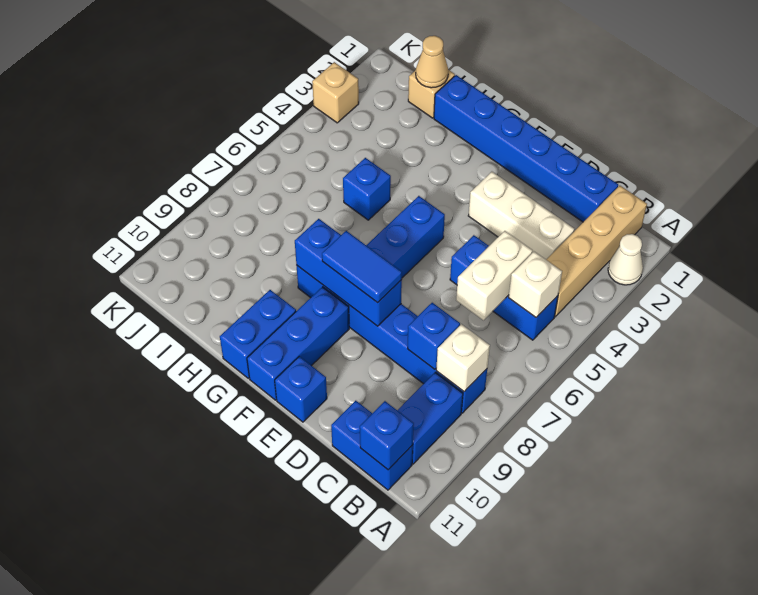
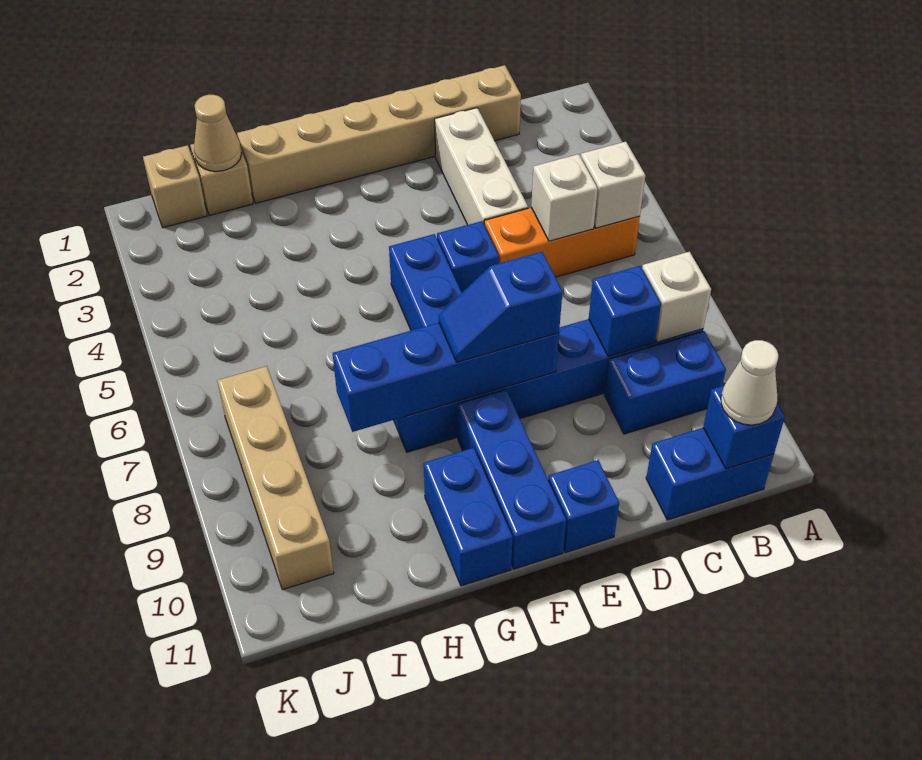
white 1x1 cone [608,234,643,285] -> white 1x1 cone moved to [721,340,778,425]
tan 1x4 brick [546,186,647,317] -> tan 1x4 brick moved to [217,366,334,590]
blue 1x3 brick [450,235,558,340] -> orange 1x3 brick [484,208,640,277]
blue 1x2 brick [397,372,463,464] -> blue 1x2 brick turned to [604,331,726,434]
blue 1x6 brick [434,75,618,222] -> tan 1x6 brick [237,65,521,203]
white 1x3 brick [468,172,574,259] -> white 1x3 brick turned to [435,108,528,225]
white 1x2 brick [456,231,532,320] -> white 1x1 brick [531,154,598,241]
blue 1x3 brick [295,219,402,326] -> blue 1x4 brick [333,323,559,432]
blue 1x2 tile [322,231,402,303] -> blue 1x2 slope [439,252,562,362]
blue 1x1 brick [343,158,391,220] -> blue 1x1 brick moved to [437,221,499,292]
tan 1x1 brick [312,62,359,123] -> tan 1x1 brick moved to [143,145,207,228]

